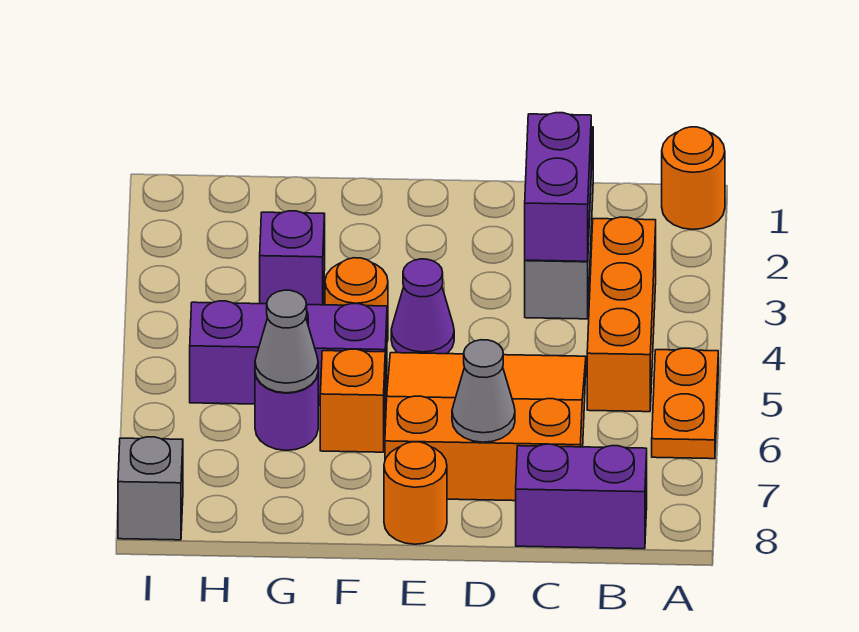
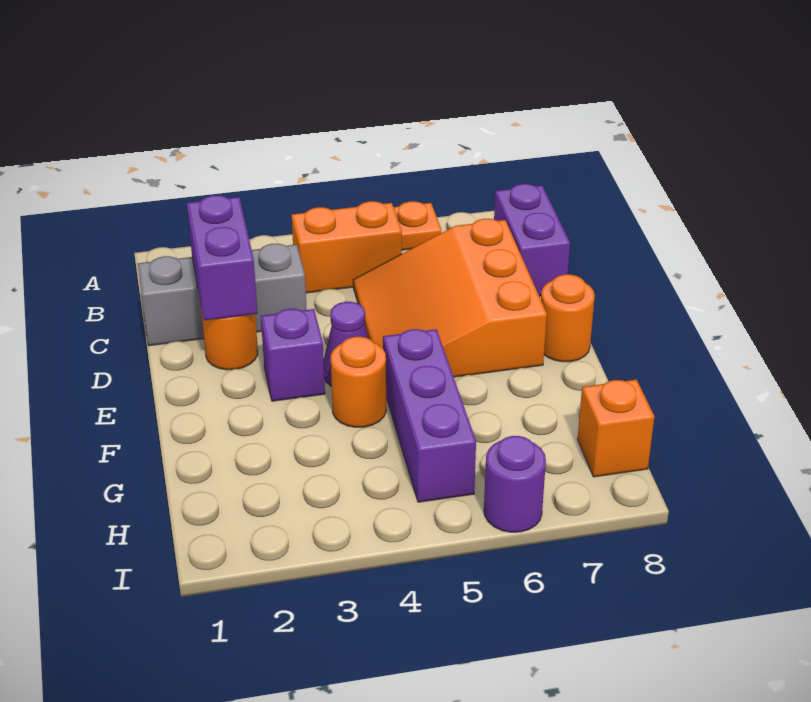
orange 1x1 round brick [662,127,725,229] -> orange 1x1 round brick moved to [201,309,258,370]
orange 1x3 brick [587,217,656,412] -> orange 1x2 brick [292,201,402,293]
purple 1x2 brick [525,113,591,261] -> purple 1x2 brick turned to [187,195,258,320]
grey 1x1 cone [452,340,515,442] -> none
orange 1x1 brick [320,349,385,452] -> orange 1x1 brick moved to [578,379,654,477]
purple 1x1 brick [260,211,325,305] -> purple 1x1 brick moved to [261,309,325,401]
purple 1x1 round brick [255,373,318,450] -> purple 1x1 round brick moved to [484,436,546,532]
grey 1x1 cone [255,290,318,393] -> none
grey 1x1 brick [118,437,183,540] -> none

